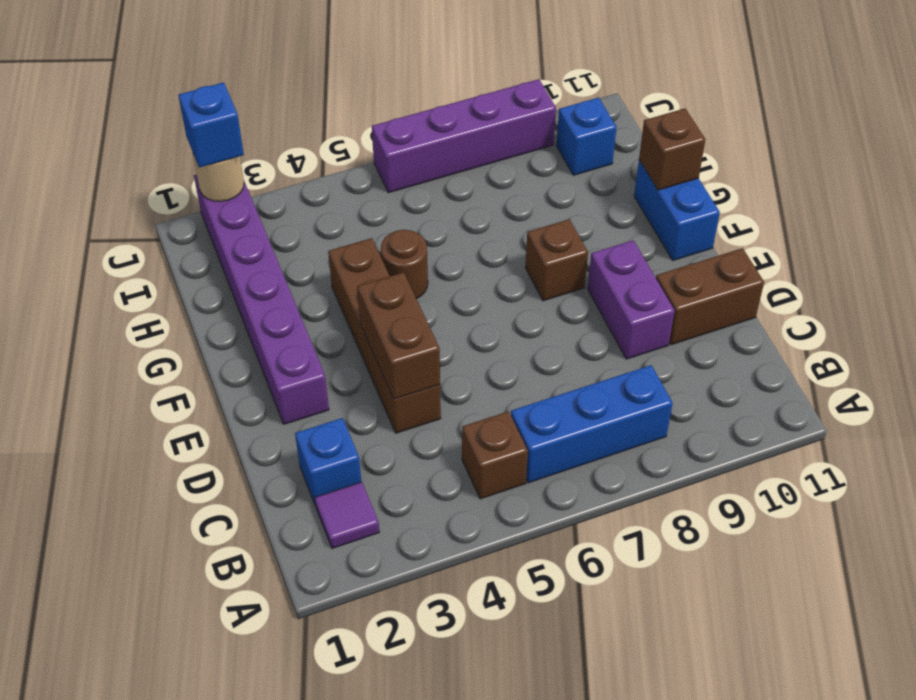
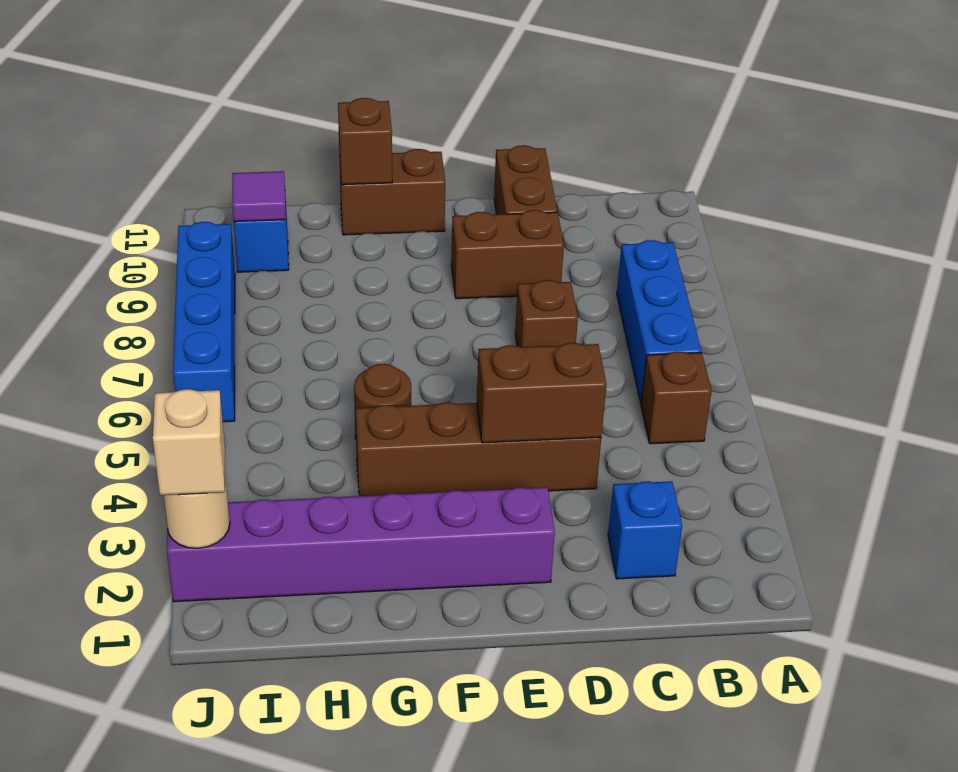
purple 1x1 tile [315,482,379,548] -> purple 1x1 tile moved to [232,171,286,222]
purple 1x2 brick [588,240,675,359] -> brown 1x2 brick [451,210,564,299]
brown 1x1 brick [525,219,588,301] -> brown 1x1 brick moved to [515,280,578,347]
blue 1x2 brick [634,160,720,260] -> brown 1x2 brick [339,149,445,235]
blue 1x1 brick [179,82,244,167] -> tan 1x1 brick [153,389,225,495]
purple 1x4 brick [372,79,556,193] -> blue 1x4 brick [173,222,235,422]

